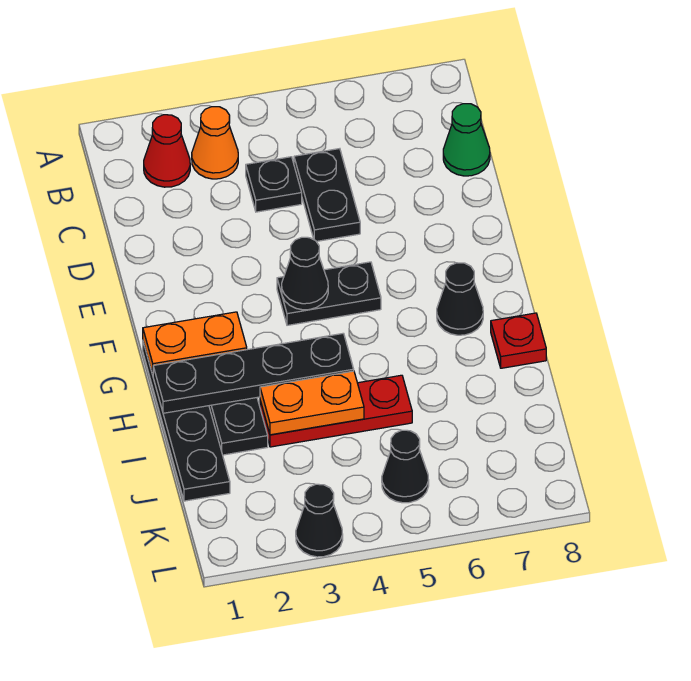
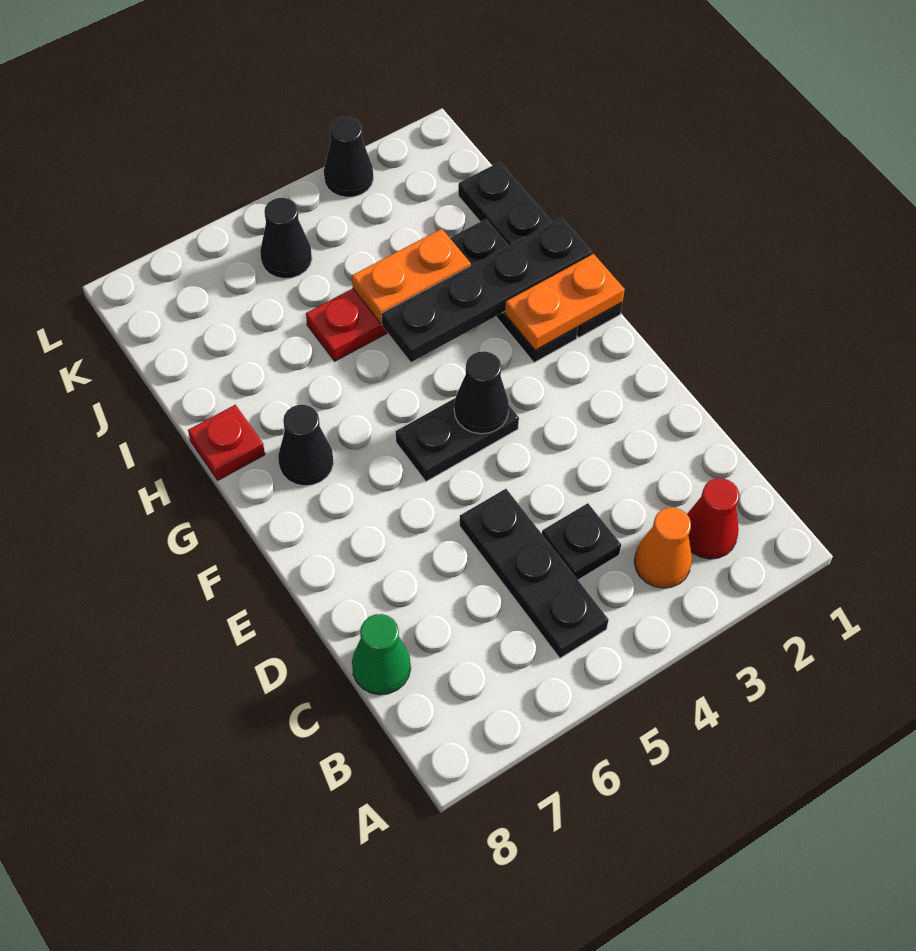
black 1x2 plate [294,149,360,241] -> black 1x3 plate [459,489,609,658]

